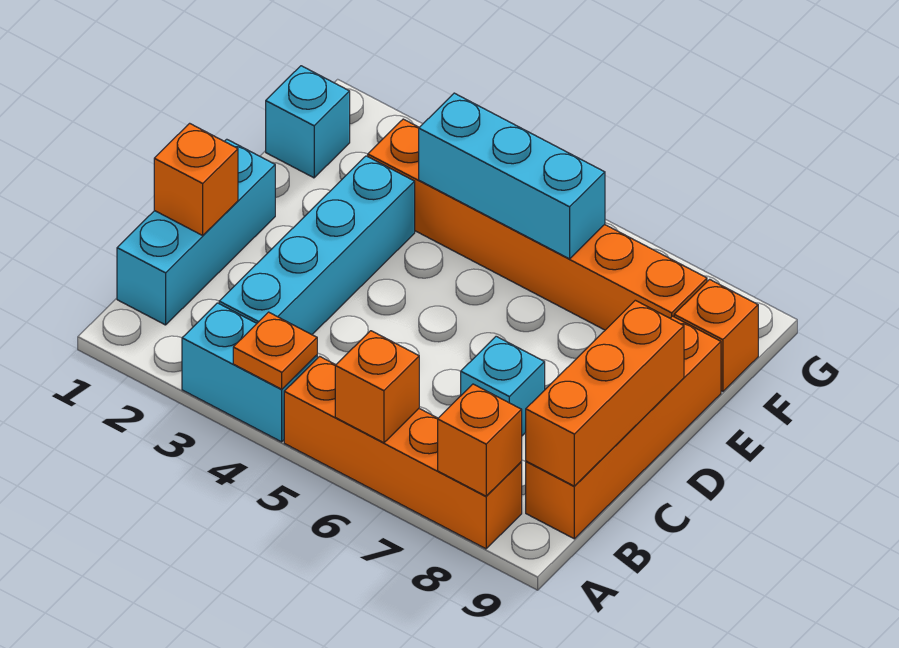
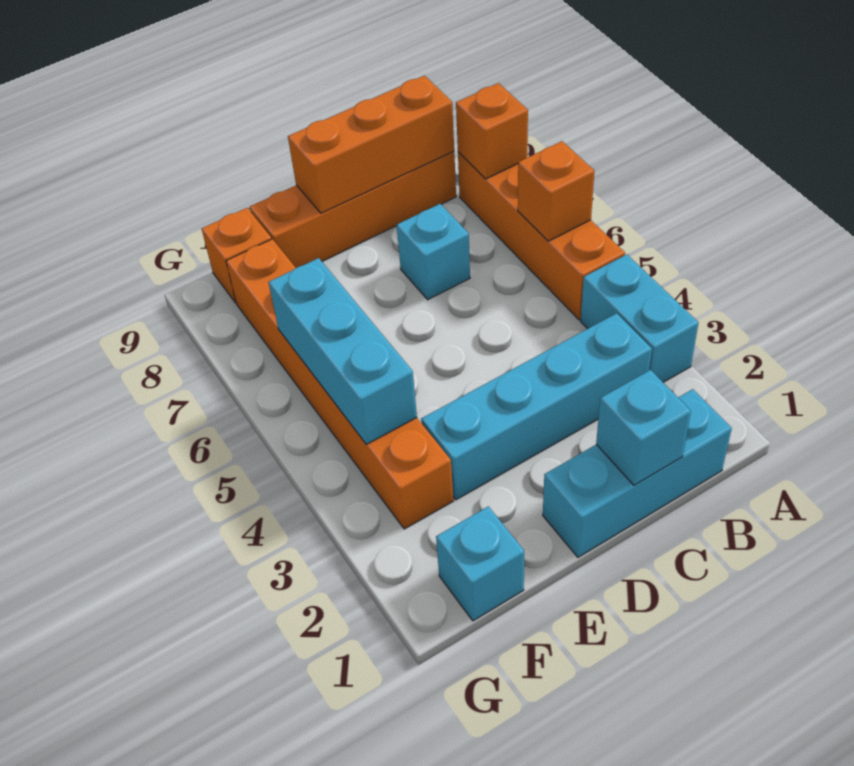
orange 1x1 plate [233,312,317,389] -> none
orange 1x1 brick [154,123,238,235] -> cyan 1x1 brick [596,370,691,485]

